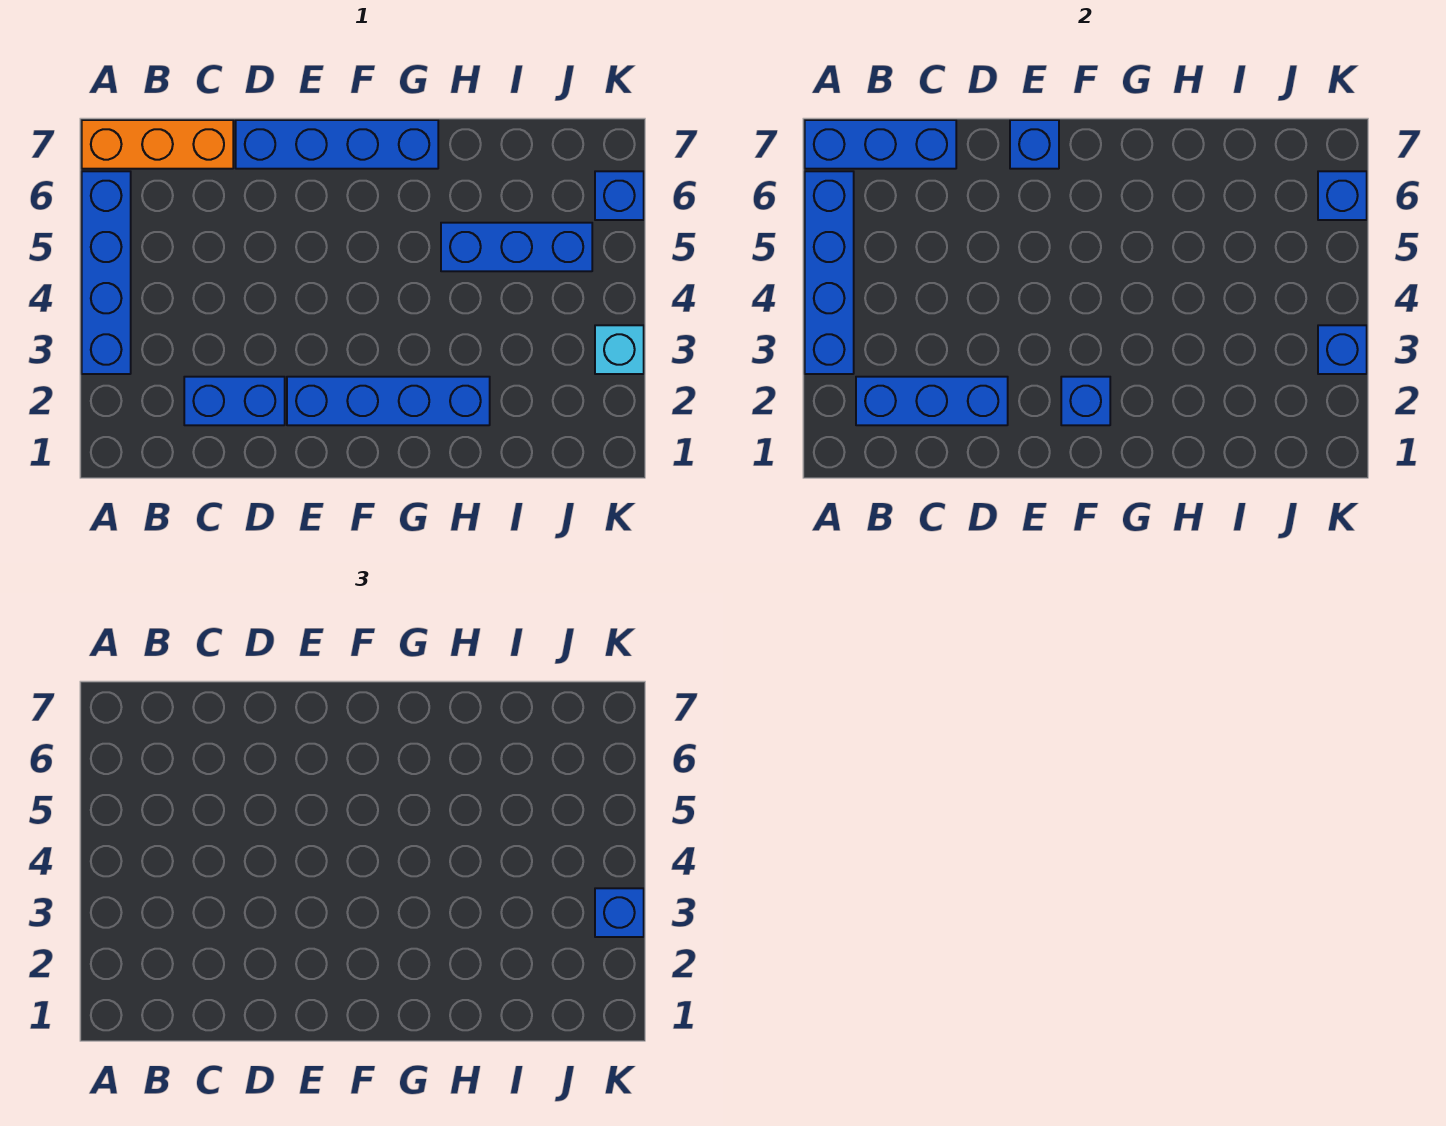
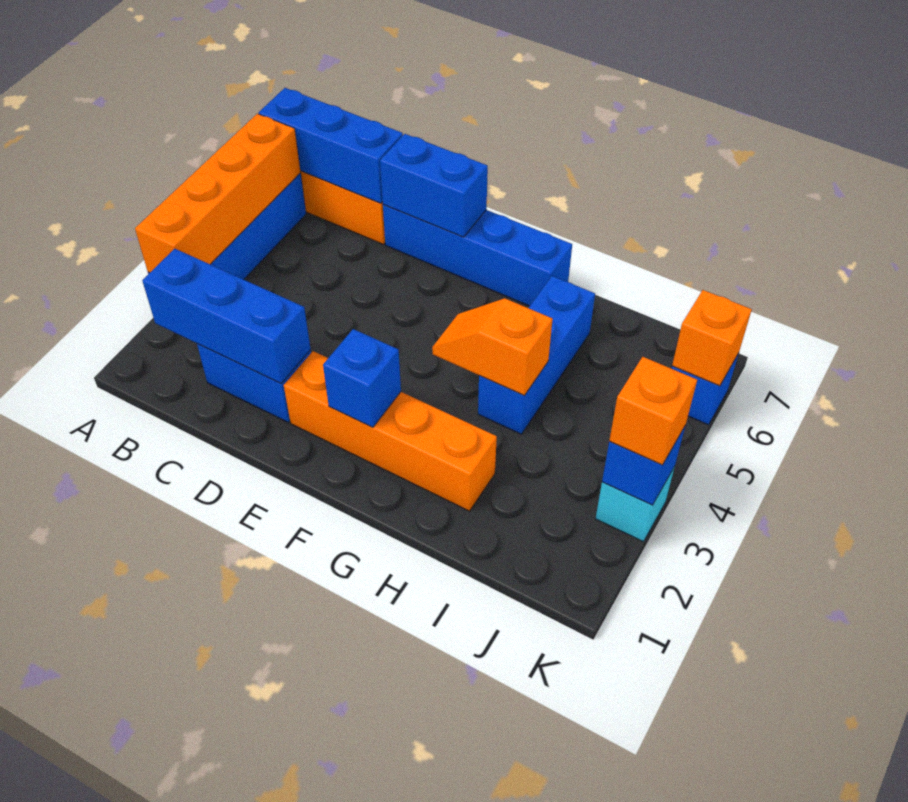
blue 1x4 brick [805,171,854,374] -> orange 1x4 brick [135,114,301,273]
blue 1x4 brick [287,377,490,425] -> orange 1x4 brick [284,351,497,511]
blue 1x1 brick [1010,120,1059,169] -> blue 1x2 brick [380,134,488,237]
none -> orange 1x2 slope [432,298,553,395]
blue 1x3 brick [441,223,592,271] -> blue 1x3 brick turned to [478,276,595,434]
blue 1x1 brick [595,888,644,937] -> orange 1x1 brick [609,357,697,465]
blue 1x1 brick [1318,171,1367,220] -> orange 1x1 brick [672,290,752,386]

